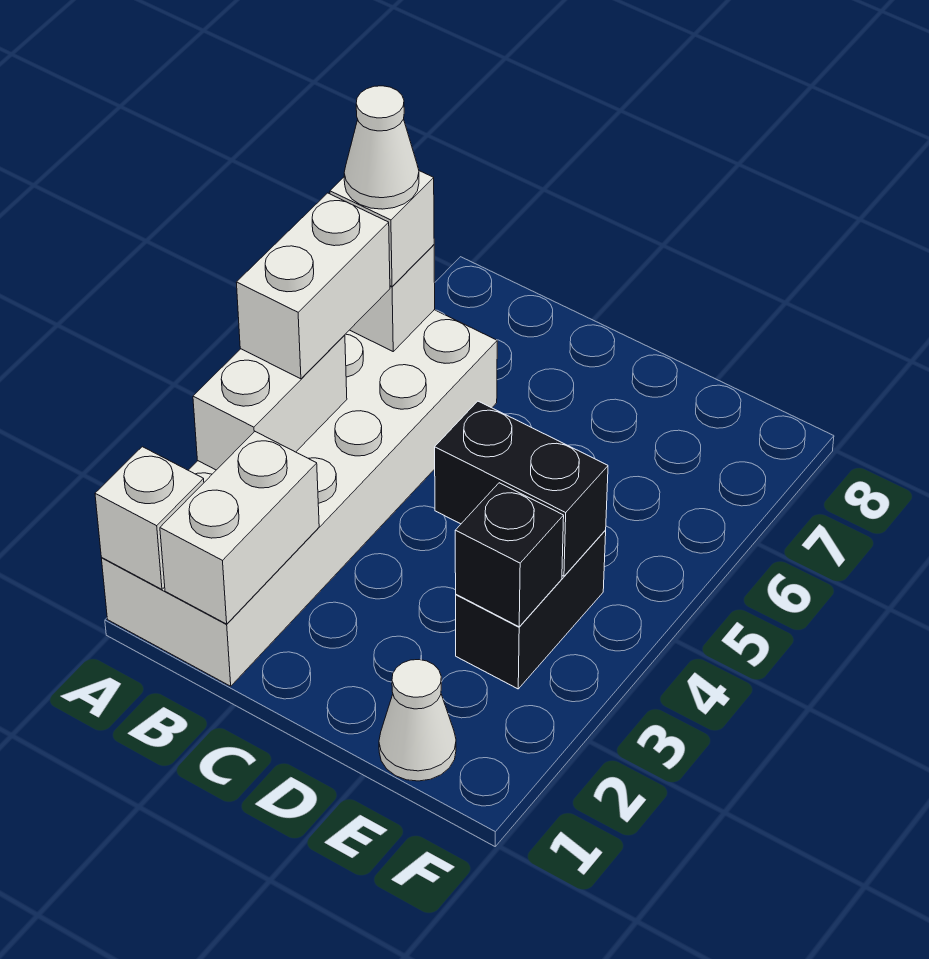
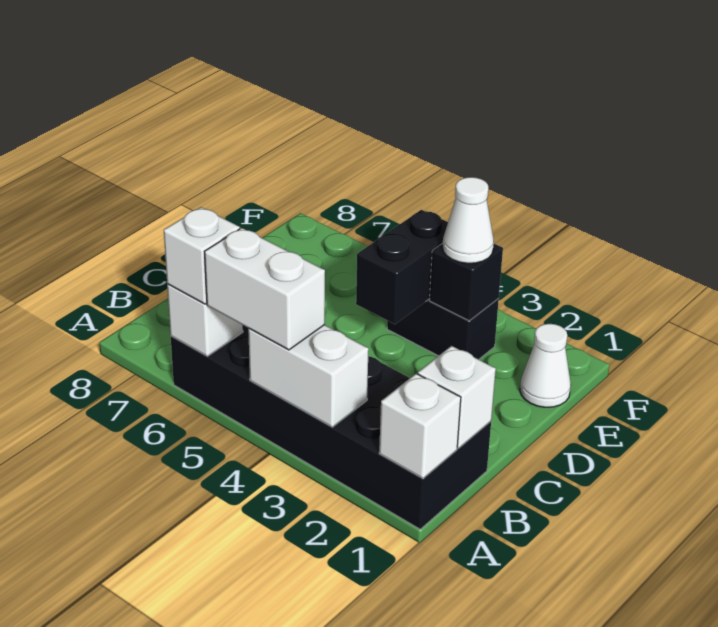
white 2x6 brick [101,310,497,686] -> black 2x6 brick [171,325,491,529]
white 1x1 cone [344,86,419,209] -> white 1x1 cone moved to [442,177,494,263]
white 1x2 brick [160,432,319,624] -> white 1x1 brick [418,346,496,448]

